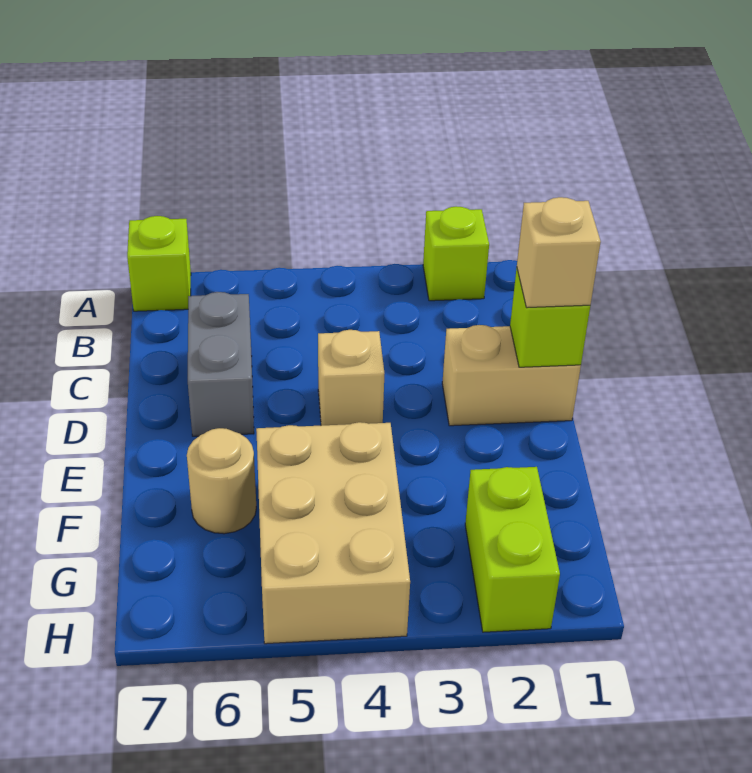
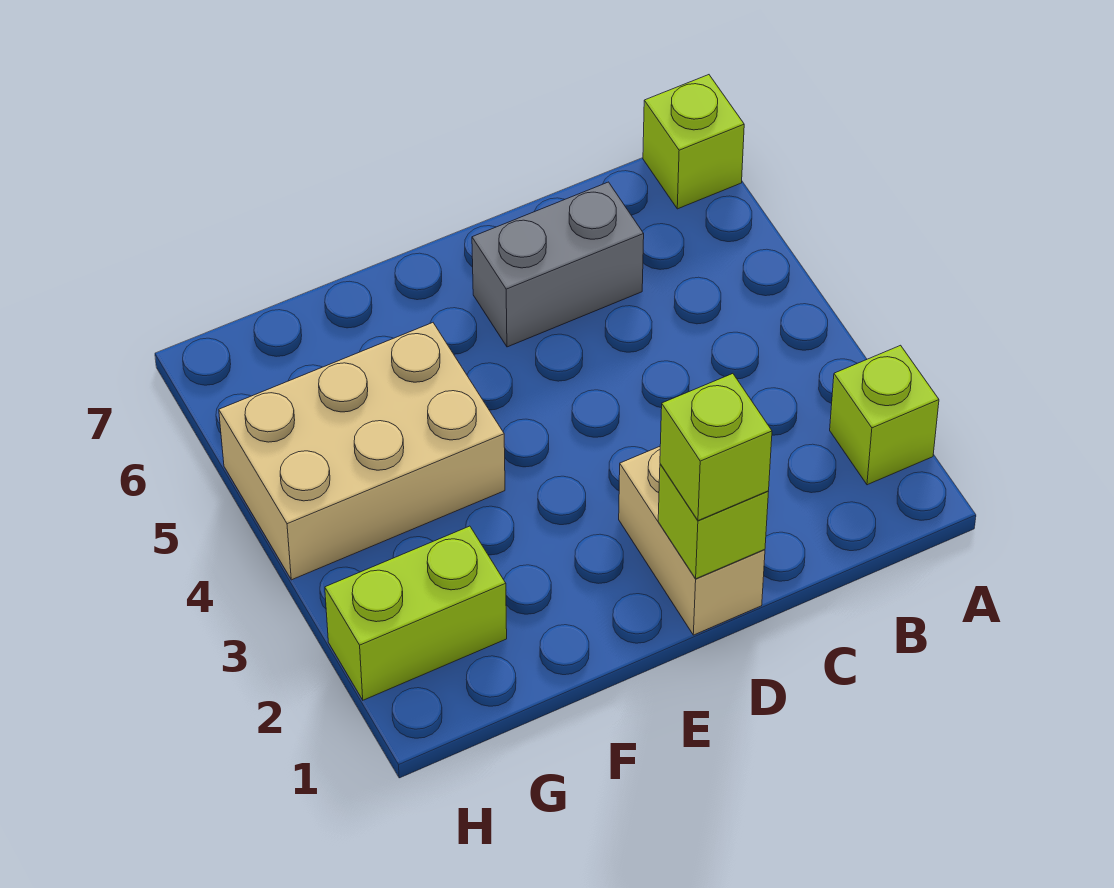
tan 1x1 brick [517,197,601,308] -> lime 1x1 brick [660,374,772,521]
tan 1x1 brick [318,330,384,426] -> none
tan 1x1 round brick [187,428,256,534] -> none

